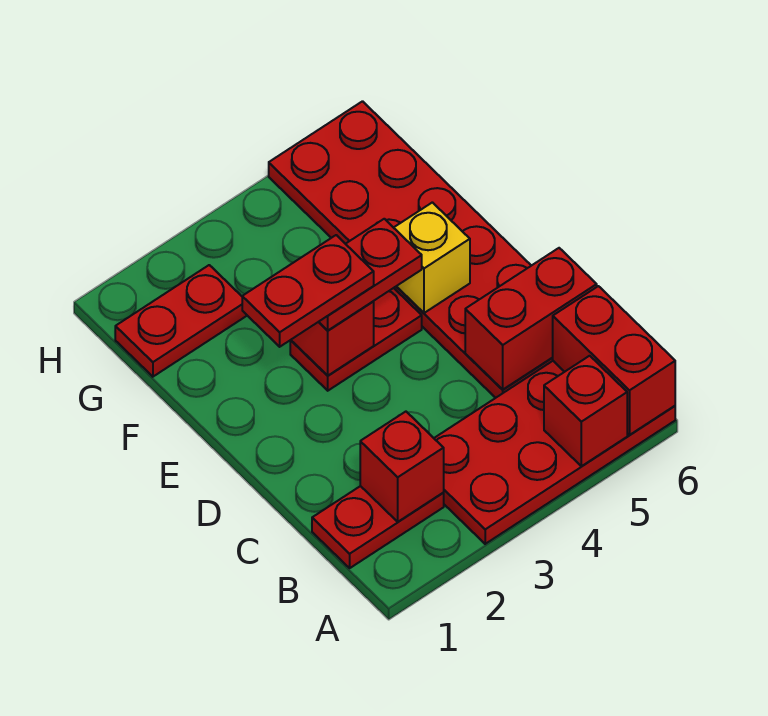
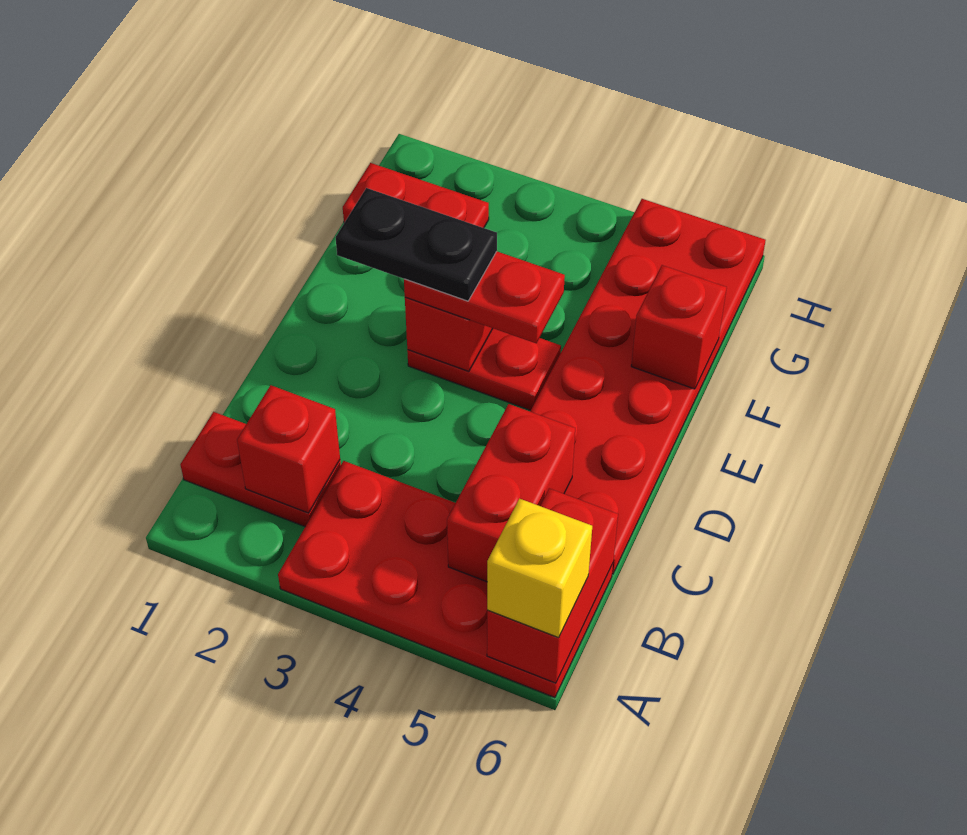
red 1x1 brick [544,356,627,466] -> red 1x1 brick moved to [631,265,727,389]
red 1x2 brick [465,248,597,390] -> red 1x2 brick turned to [447,404,575,582]
red 1x2 plate [242,235,374,347] -> black 1x2 plate [335,188,497,301]
yellow 1x1 brick [394,202,470,313] -> yellow 1x1 brick moved to [487,498,592,638]

